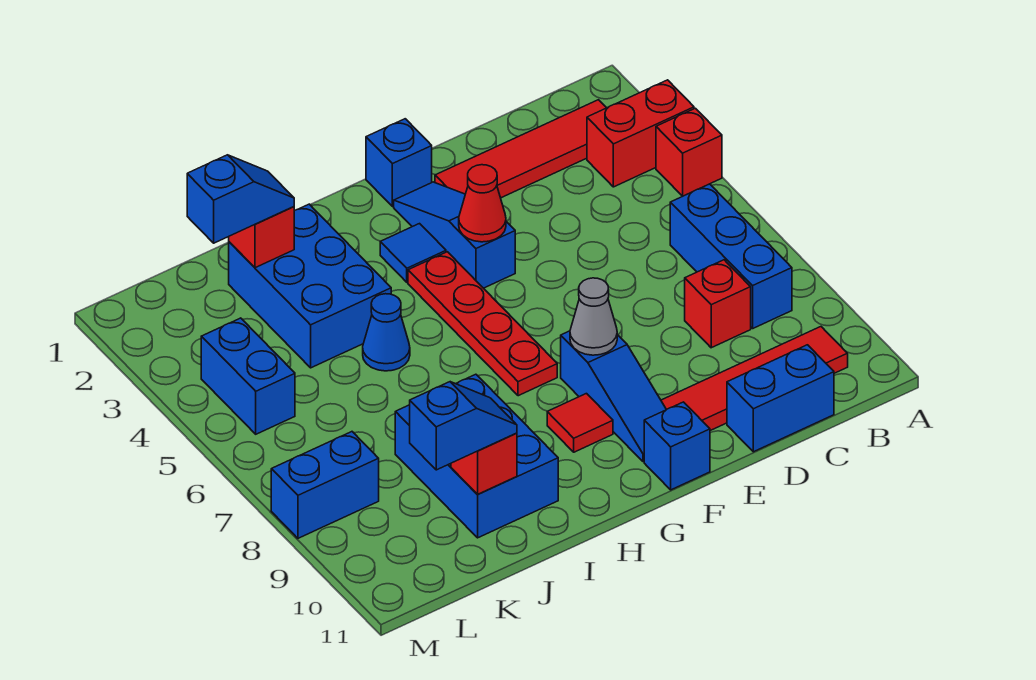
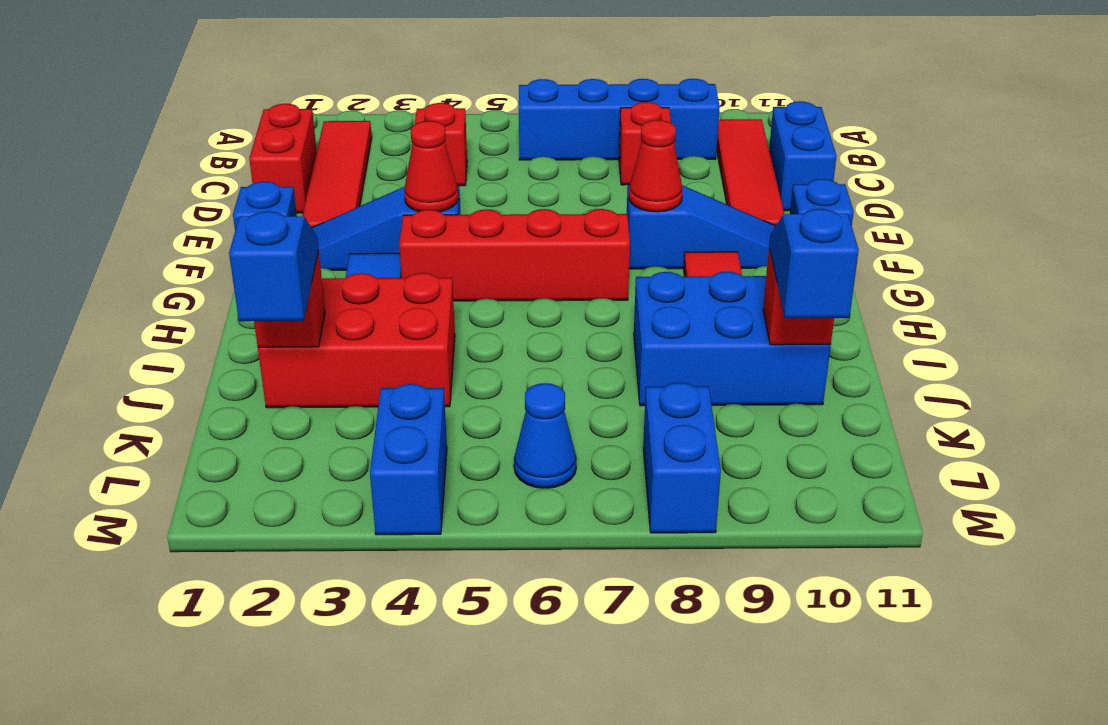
red 1x2 brick [587,80,694,187] -> red 1x2 brick moved to [249,104,317,213]
red 1x1 brick [656,108,722,196] -> red 1x1 brick moved to [415,103,467,186]
blue 1x3 brick [670,184,792,328] -> blue 1x4 brick [519,79,720,160]
grey 1x1 cone [570,278,617,355] -> red 1x1 cone [629,120,683,212]
red 1x4 plate [408,252,557,396] -> red 1x4 brick [399,209,630,301]
blue 2x3 brick [229,204,391,368] -> red 2x3 brick [258,273,455,408]
blue 1x1 cone [363,294,410,371] -> blue 1x1 cone moved to [514,383,577,488]
blue 1x2 brick [201,318,295,434] -> blue 1x2 brick turned to [370,384,447,535]

